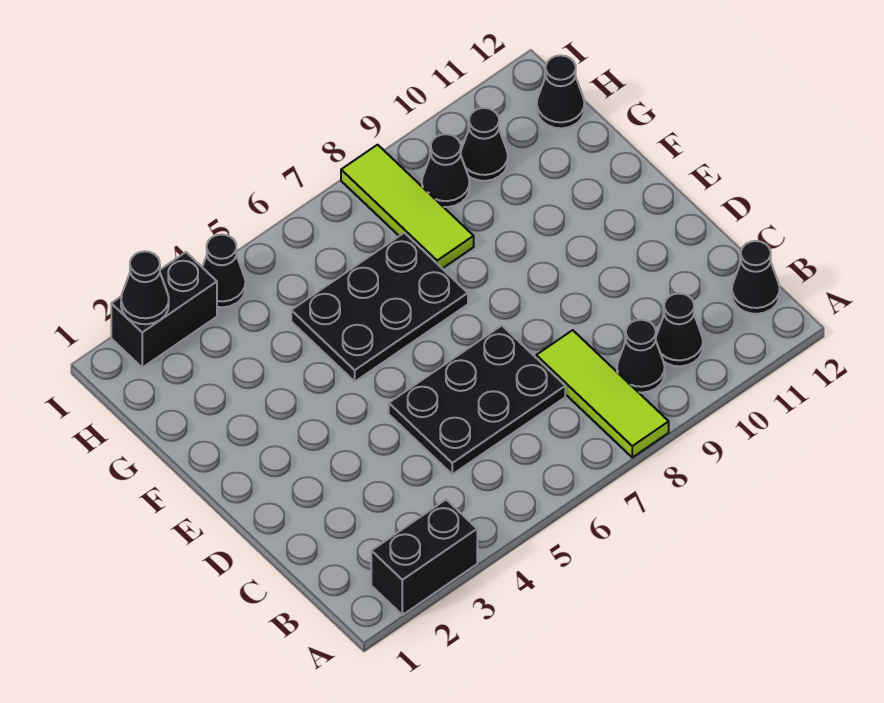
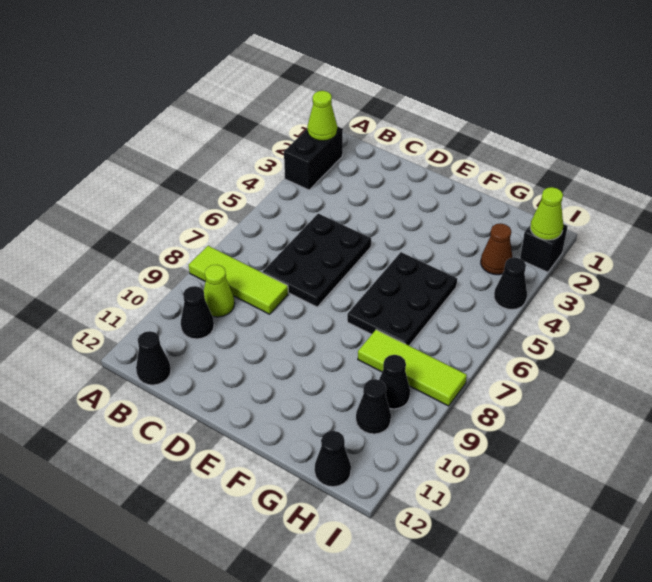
none -> lime 1x1 cone [307,91,337,141]
black 1x1 cone [617,320,665,393] -> lime 1x1 cone [204,265,235,317]
none -> brown 1x1 cone [481,223,513,275]
black 1x2 brick [111,252,217,367] -> black 1x1 brick [520,224,568,272]
black 1x1 cone [121,251,169,324] -> lime 1x1 cone [530,187,563,240]

